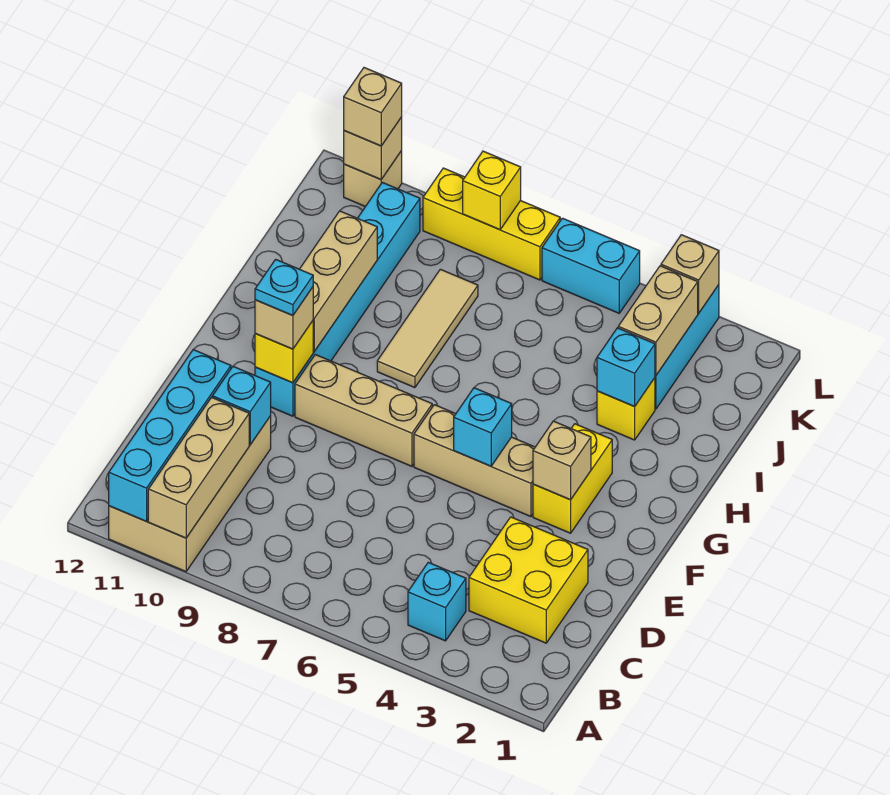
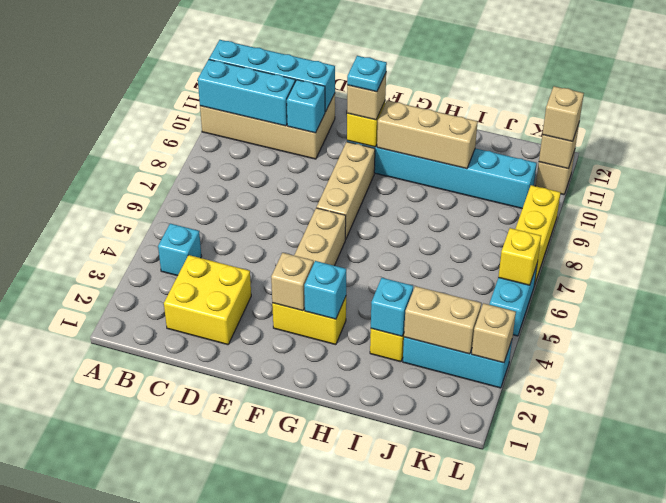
tan 1x3 brick [148,397,249,538] -> cyan 1x3 brick [198,60,295,126]
cyan 1x1 brick [454,388,512,466] -> cyan 1x1 brick moved to [304,261,346,319]
tan 1x3 tile [377,269,478,388] -> none
yellow 1x1 brick [463,151,521,230] -> yellow 1x1 brick moved to [498,228,541,285]

